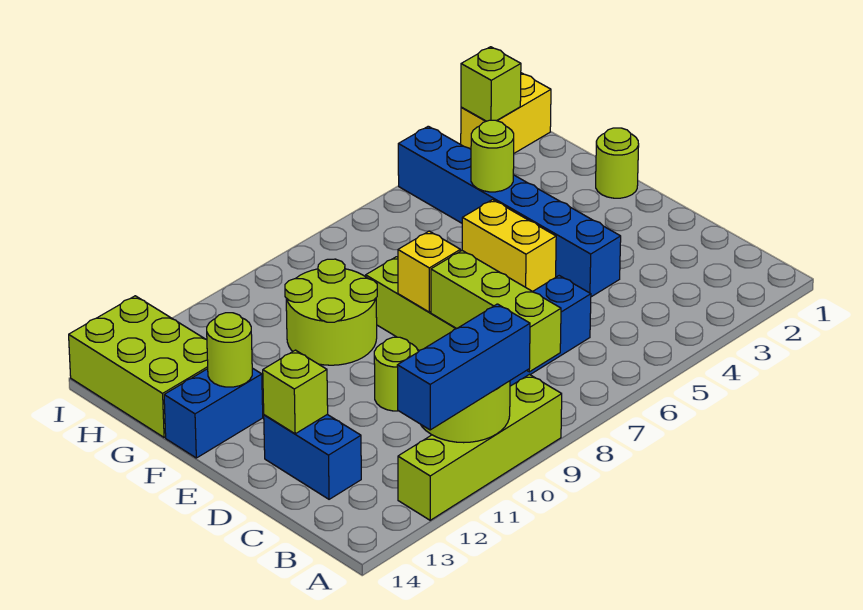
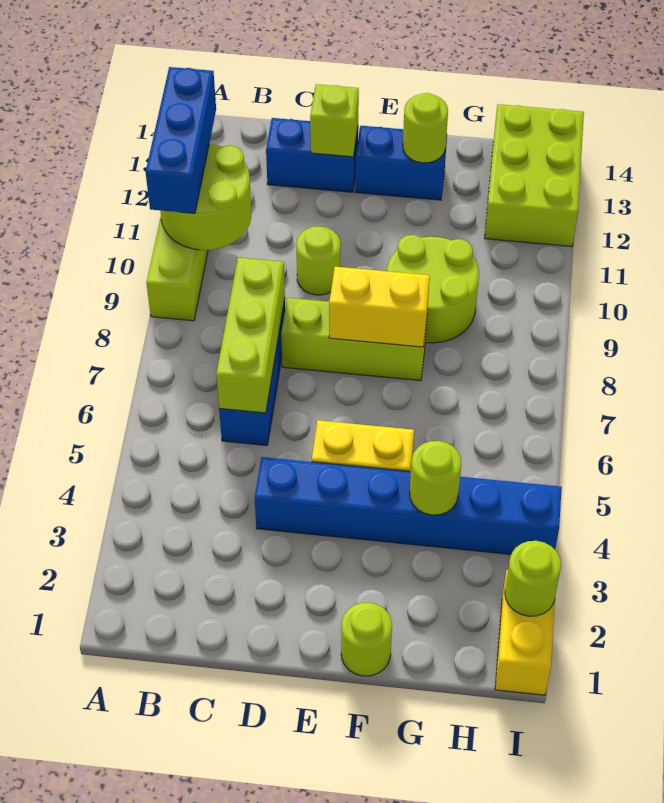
lime 1x3 brick [431,251,561,372] -> lime 1x3 brick turned to [216,258,285,413]
yellow 1x1 brick [398,231,460,312] -> yellow 1x2 brick [329,267,430,347]
blue 1x2 brick [164,368,263,458] -> blue 1x2 brick turned to [355,126,447,200]
lime 2x3 brick [69,296,208,437] -> lime 2x3 brick turned to [485,104,584,247]
lime 1x1 brick [461,47,521,121] -> lime 1x1 round brick [505,541,561,616]

